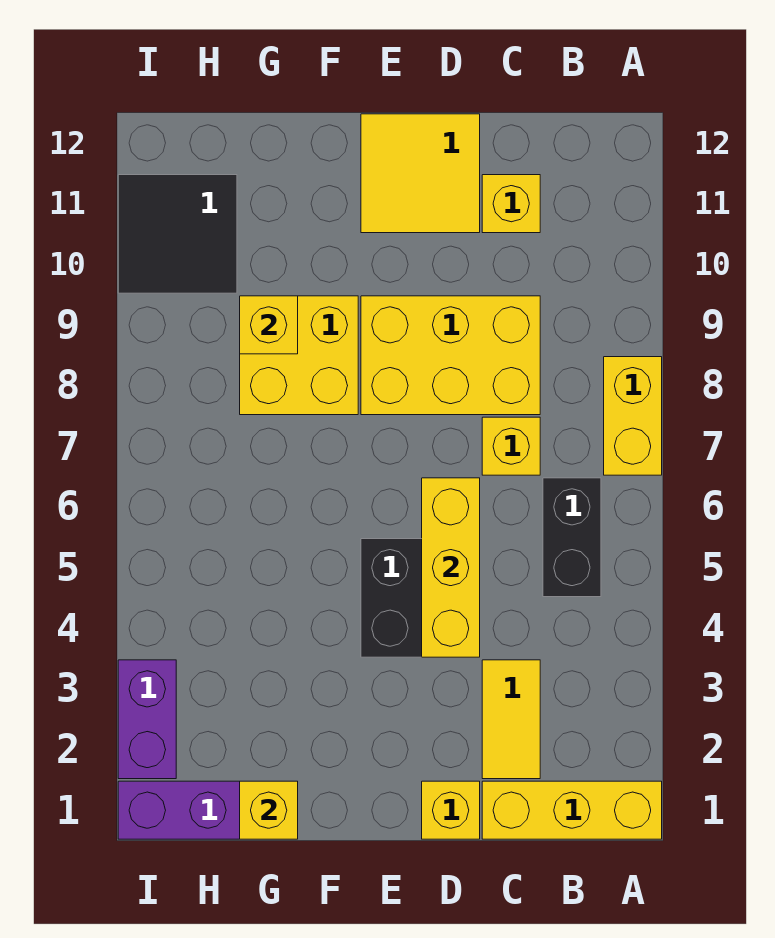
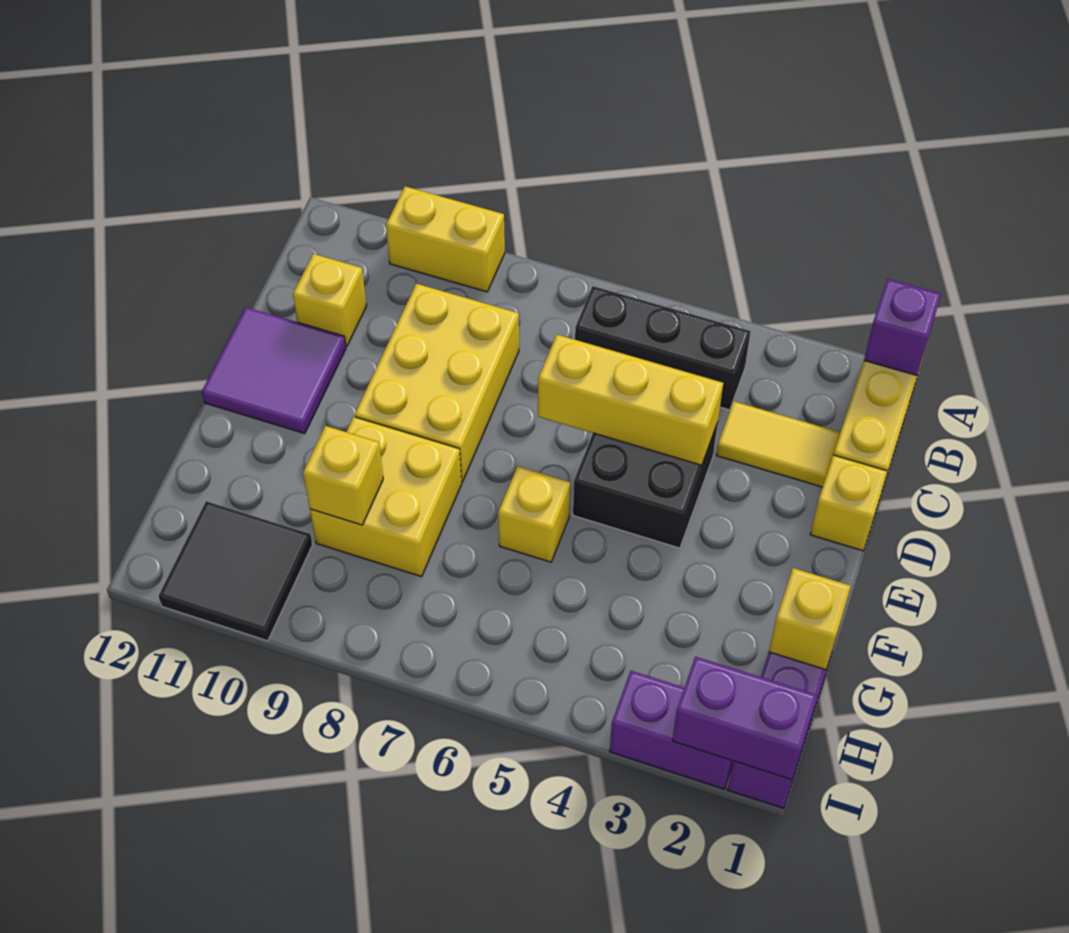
none -> purple 1x1 brick [864,279,941,375]
yellow 1x2 brick [604,357,662,475] -> yellow 1x2 brick moved to [386,186,505,292]
black 1x2 brick [543,478,601,597] -> black 1x3 brick [575,286,751,410]
yellow 1x1 brick [482,417,540,475] -> yellow 1x1 brick moved to [498,466,570,562]
yellow 2x2 tile [361,114,480,233] -> purple 2x2 tile [202,307,346,434]
none -> purple 1x2 brick [672,657,817,780]

